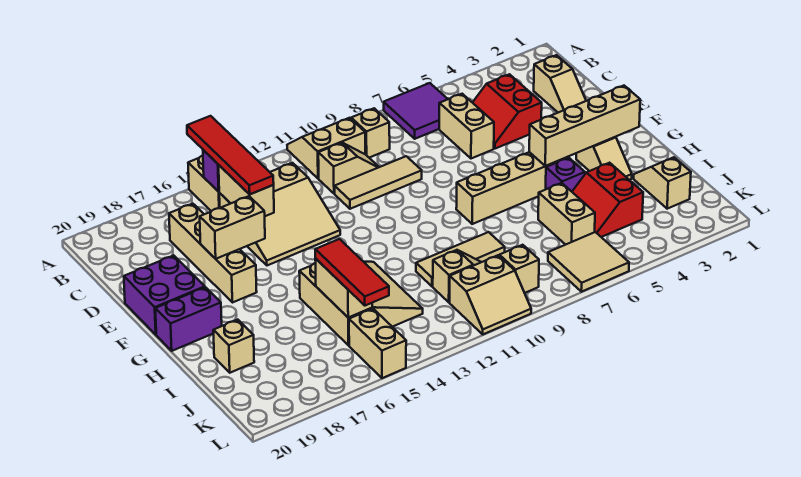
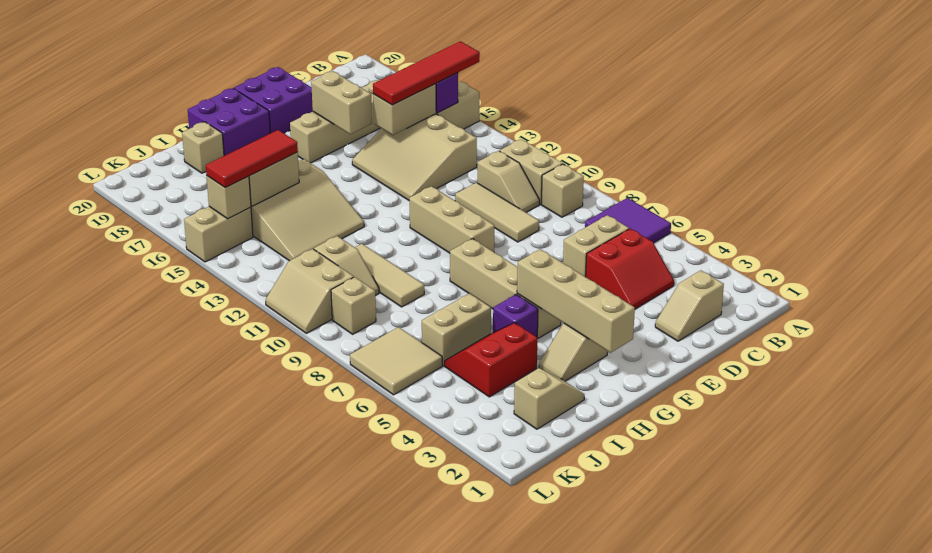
red 2x2 slope [473,74,542,149] -> red 2x2 slope turned to [586,229,674,309]
none -> tan 1x3 brick [409,186,494,253]
purple 1x2 brick [155,287,222,351] -> purple 2x2 brick [188,88,270,156]
none -> tan 1x1 brick [206,175,251,219]

